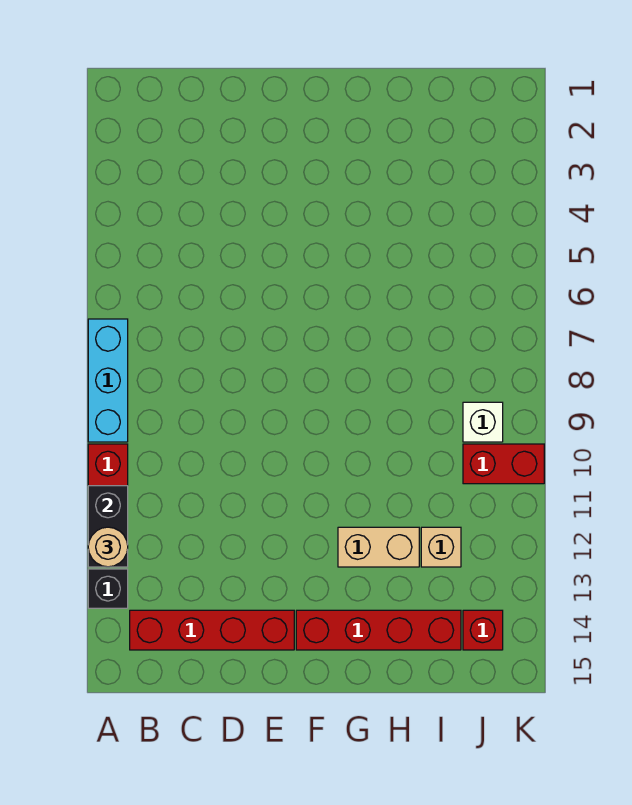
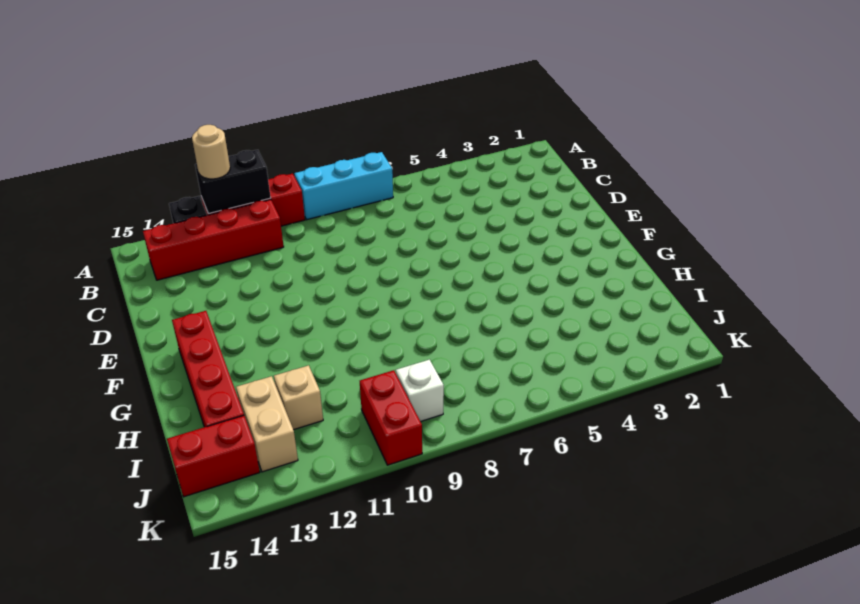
red 1x4 brick [130,610,294,650] -> red 1x4 brick turned to [143,200,284,280]
tan 1x2 brick [338,527,419,567] -> tan 1x2 brick moved to [236,376,298,472]
red 1x1 brick [463,610,503,650] -> red 1x2 brick [167,416,260,497]

